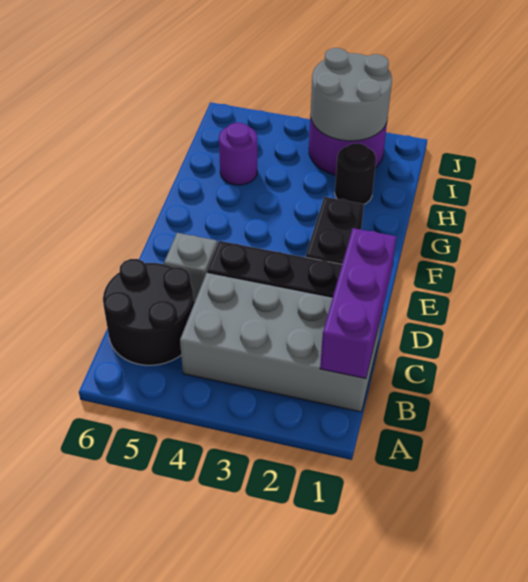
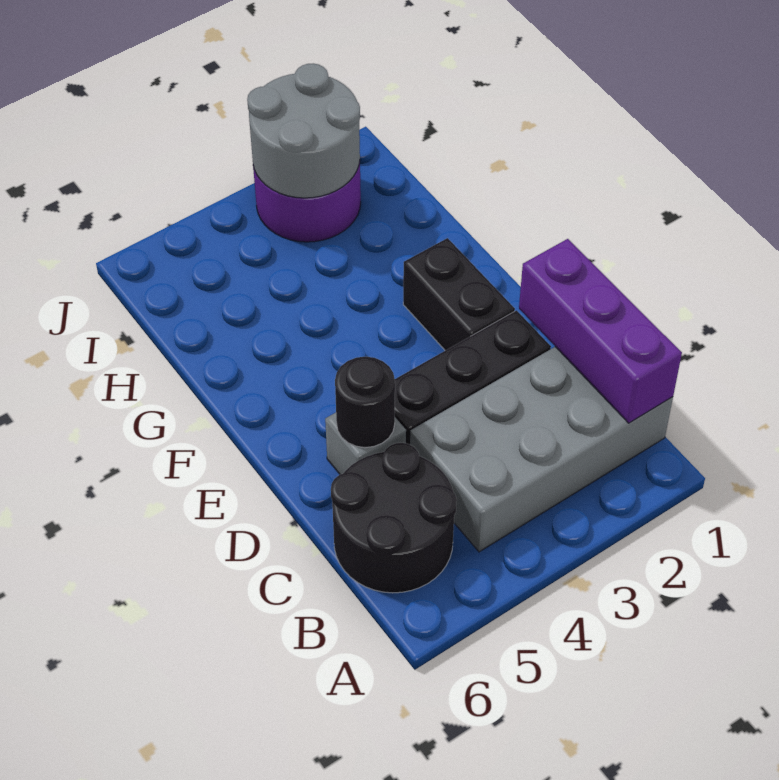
black 1x1 round brick [335,143,376,204] -> black 1x1 round brick moved to [335,357,395,448]
purple 1x1 round brick [219,123,257,185] -> none

